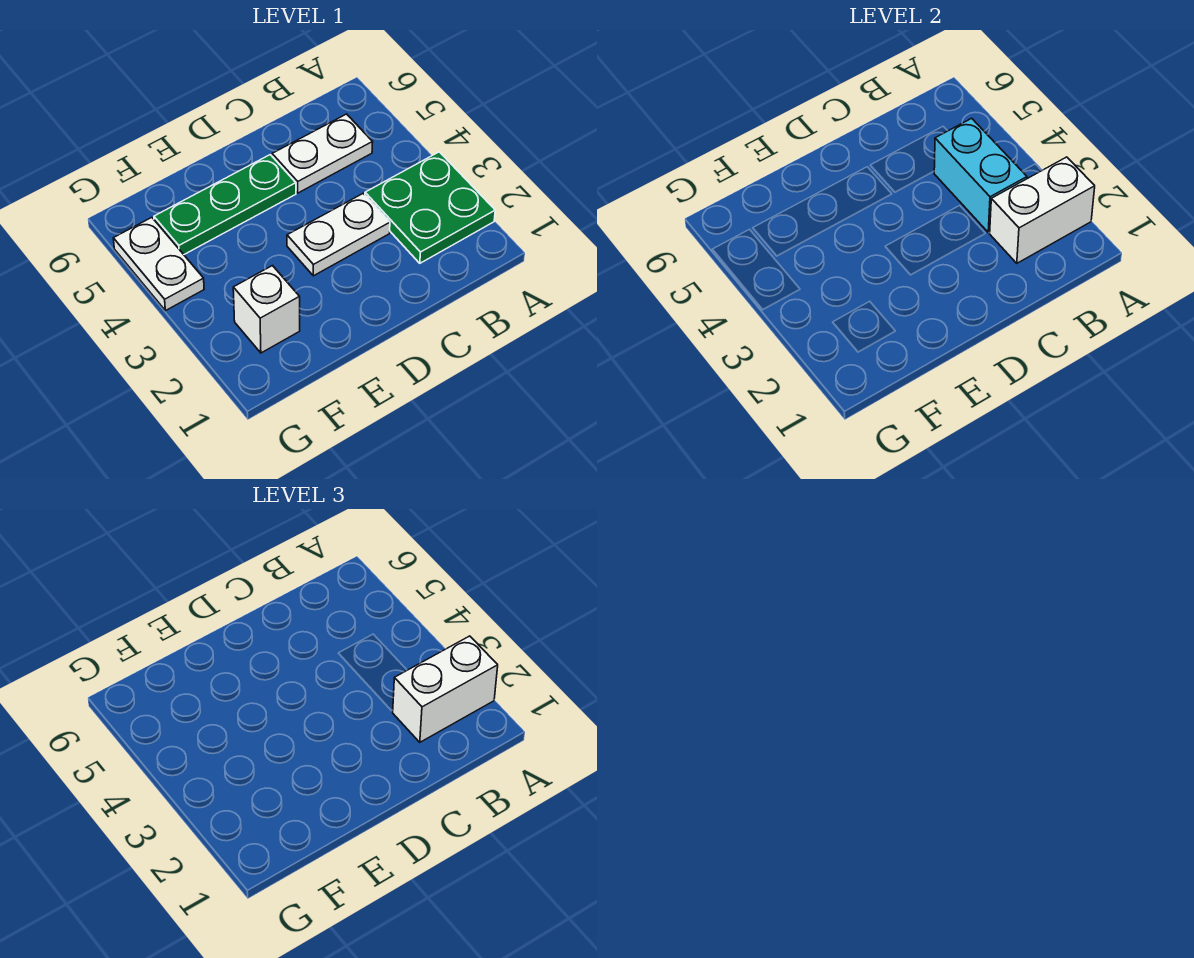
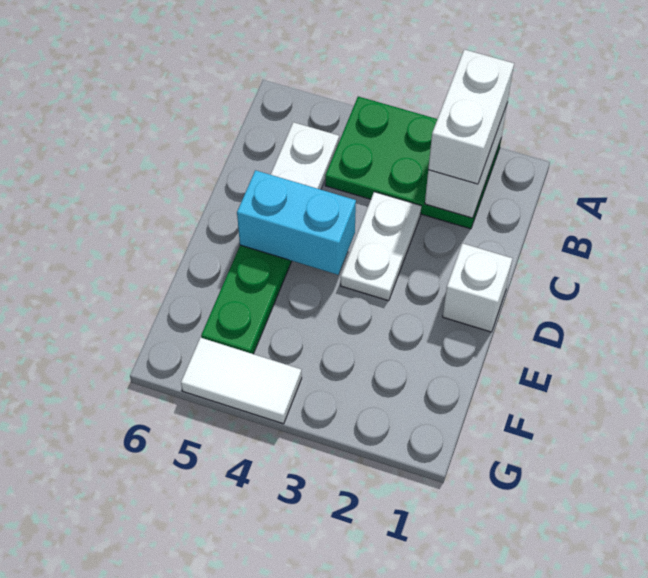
green 2x2 plate [365,152,495,263] -> green 2x3 plate [325,97,501,229]
cyan 1x2 brick [934,118,1027,232] -> cyan 1x2 brick moved to [237,170,356,275]
white 1x1 brick [233,266,300,353] -> white 1x1 brick moved to [443,243,512,332]
white 1x2 plate [113,217,204,311] -> white 1x2 tile [181,338,302,424]

